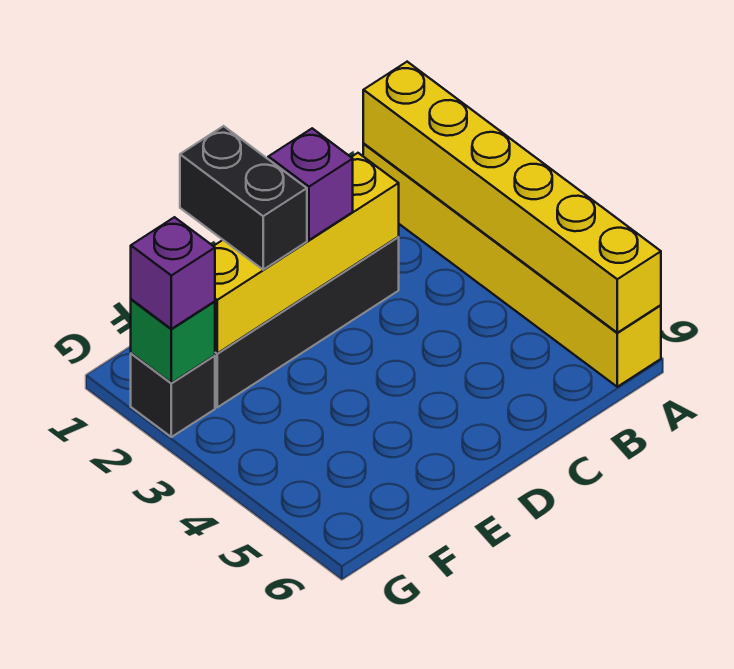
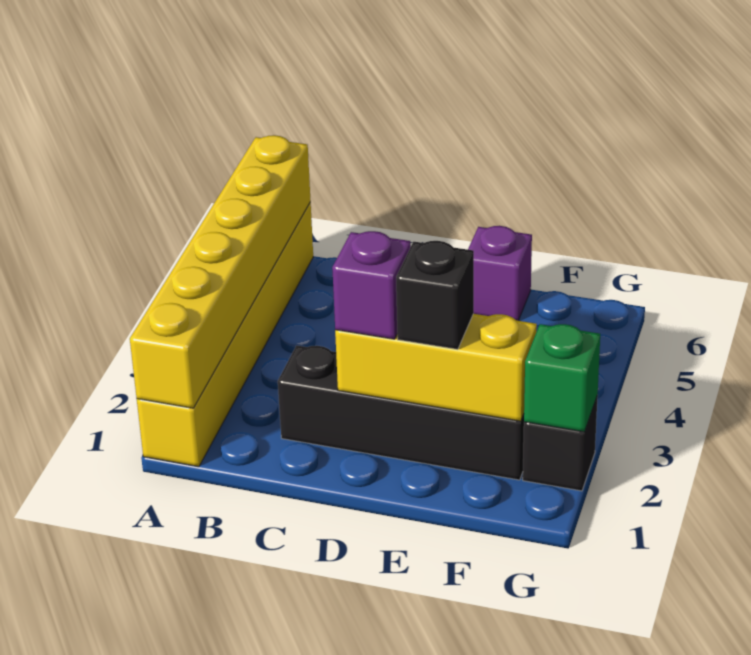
yellow 1x4 brick [214,153,399,353] -> yellow 1x3 brick [335,314,537,421]
black 1x2 brick [180,126,307,270] -> black 1x1 brick [396,241,474,349]
purple 1x1 brick [131,217,215,329] -> purple 1x1 brick moved to [468,226,532,321]

